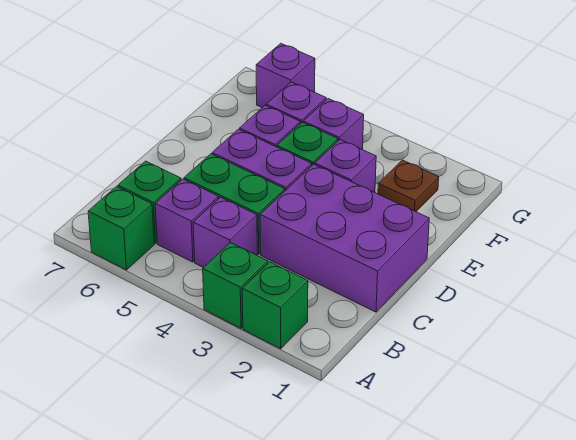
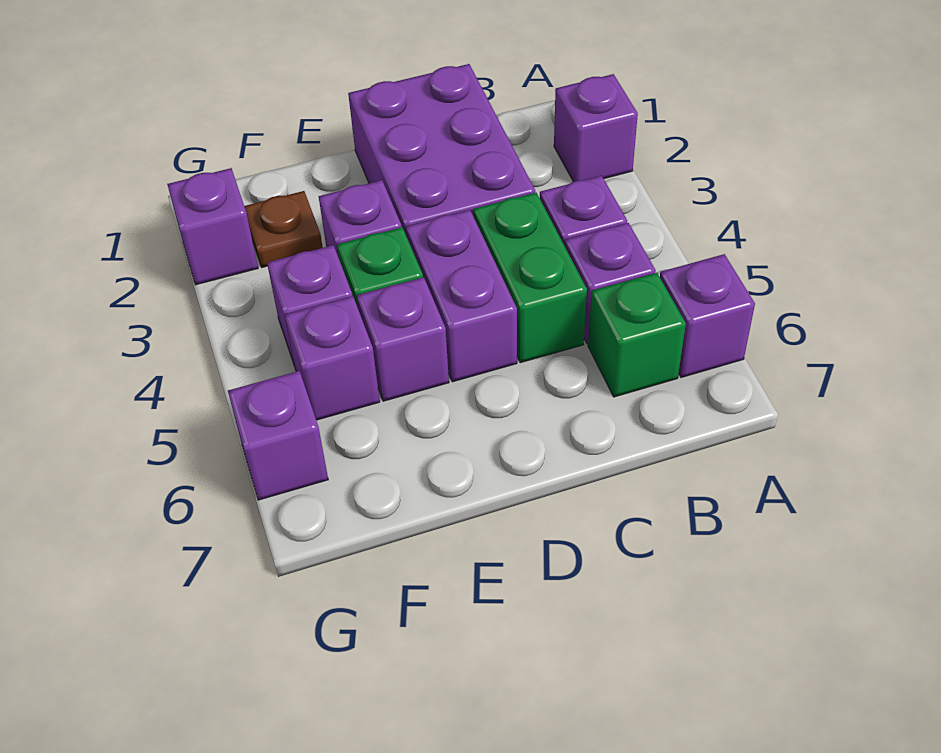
green 1x1 brick [242,262,308,349] -> purple 1x1 brick [554,74,638,182]
green 1x1 brick [203,243,268,328] -> none
green 1x1 brick [88,186,154,270] -> purple 1x1 brick [660,254,755,378]
none -> purple 1x1 brick [167,168,258,285]

